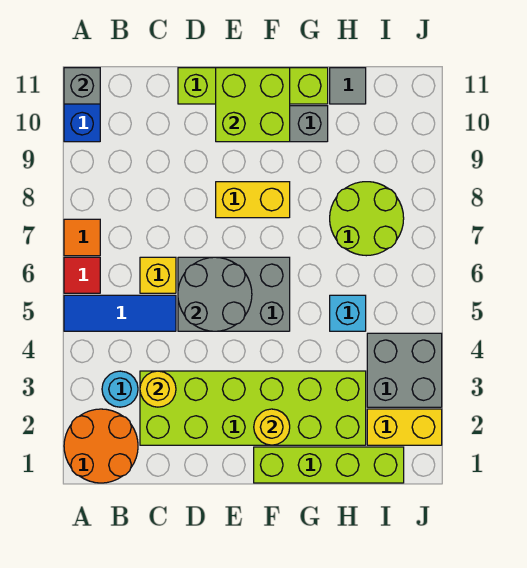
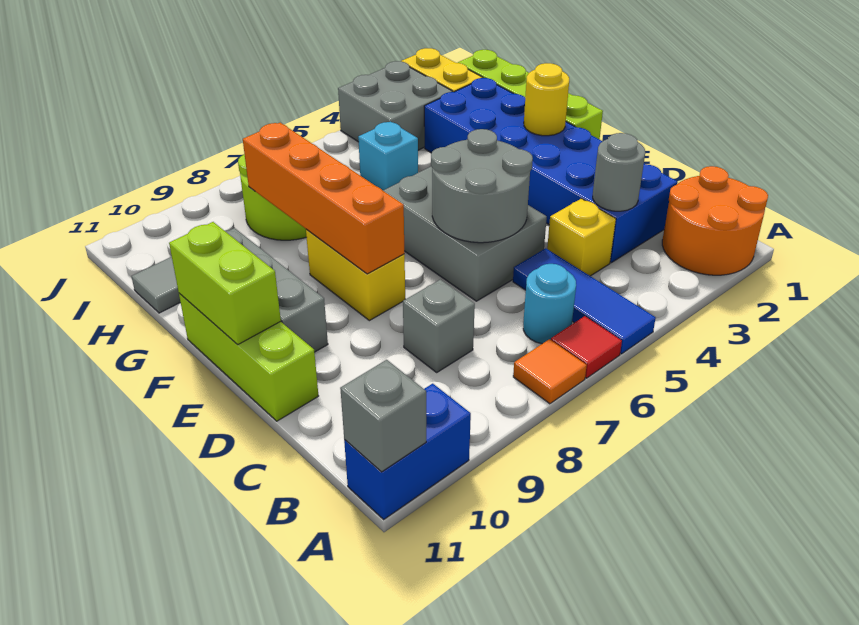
cyan 1x1 round brick [102,371,138,407] -> cyan 1x1 round brick moved to [523,264,576,344]
lime 2x6 brick [140,371,366,445] -> blue 2x6 brick [424,78,678,263]
yellow 1x1 round brick [140,371,176,407] -> grey 1x1 round brick [593,133,645,211]
yellow 1x1 brick [140,257,176,293] -> yellow 1x1 brick moved to [547,199,616,276]
none -> grey 1x1 brick [403,279,475,372]
lime 1x4 brick [178,68,328,104] -> lime 1x3 brick [179,293,318,421]
none -> orange 1x4 brick [243,123,405,274]
lime 2x2 brick [216,68,290,142] -> lime 1x2 brick [169,222,281,345]

